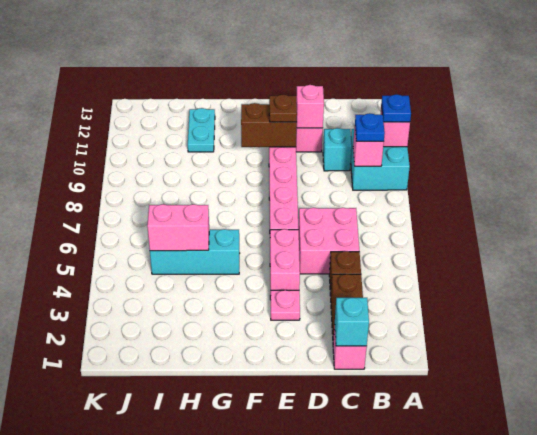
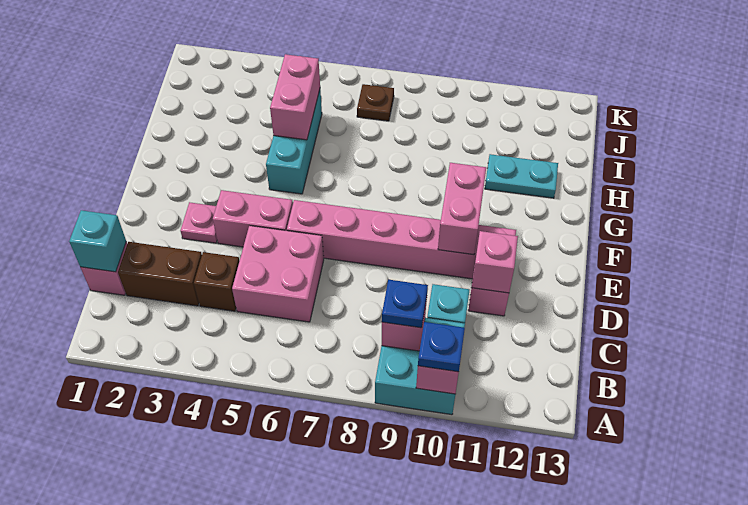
brown 1x2 brick [241,103,297,147] -> pink 1x2 brick [438,163,486,255]
brown 1x1 plate [269,95,297,122] -> brown 1x1 plate moved to [357,84,394,121]

